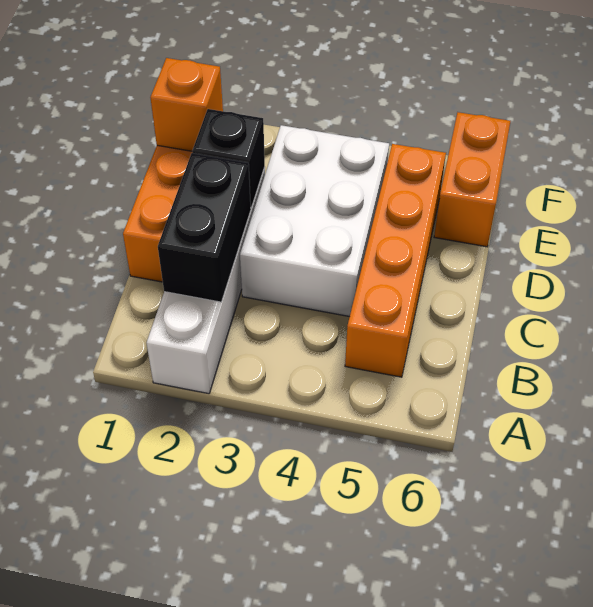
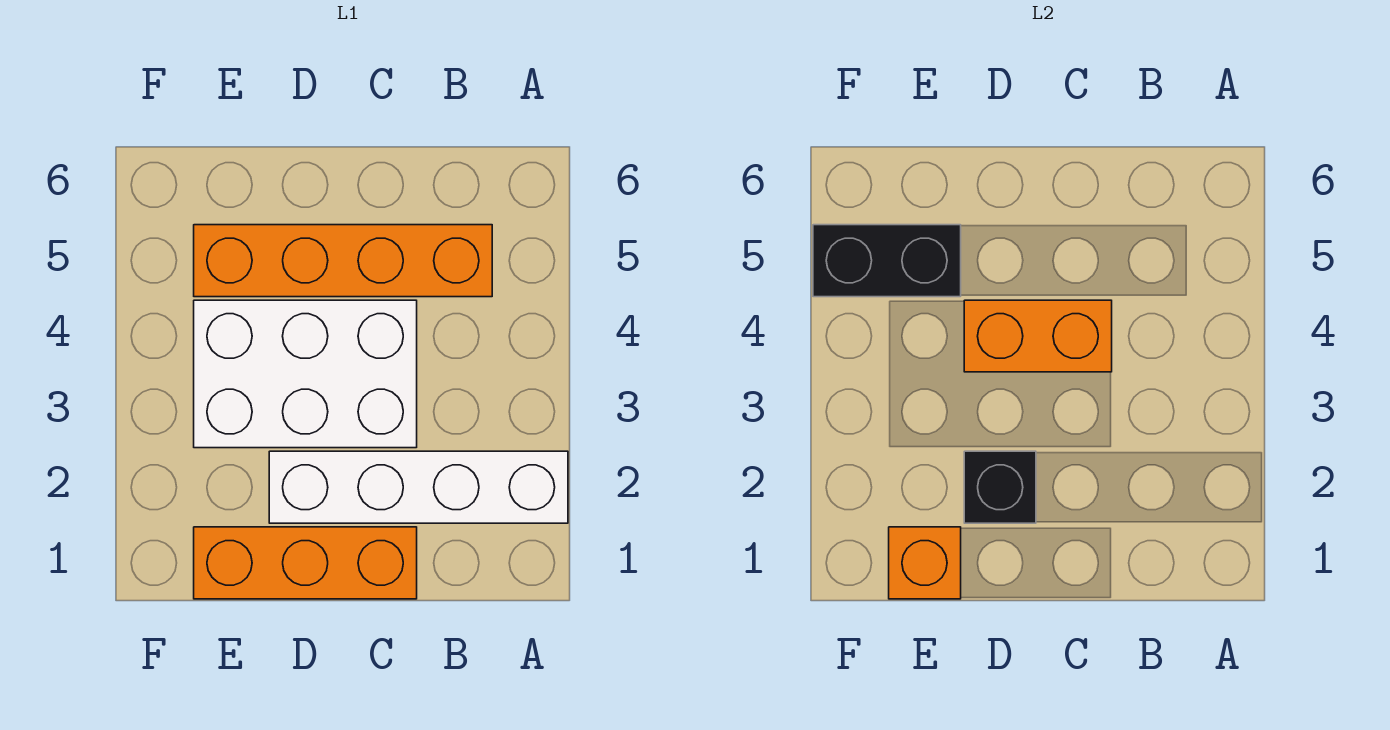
black 1x2 brick [158,153,251,302] -> black 1x2 brick moved to [813,225,961,297]
orange 1x2 brick [434,112,511,247] -> orange 1x2 brick moved to [964,300,1112,372]

